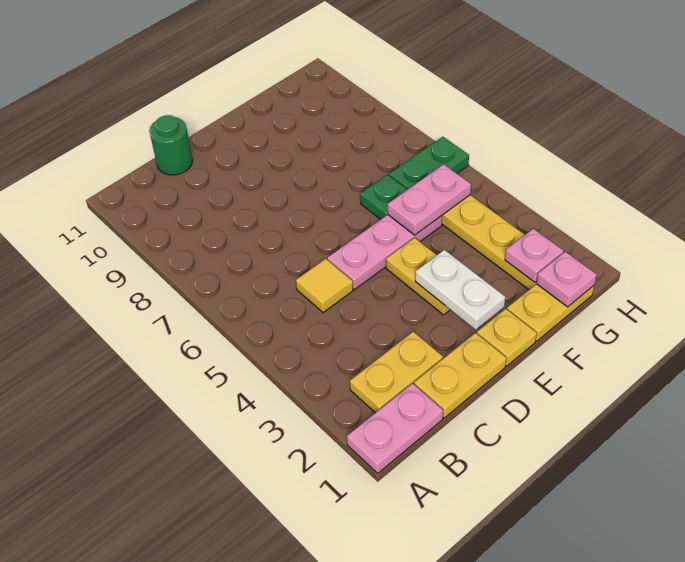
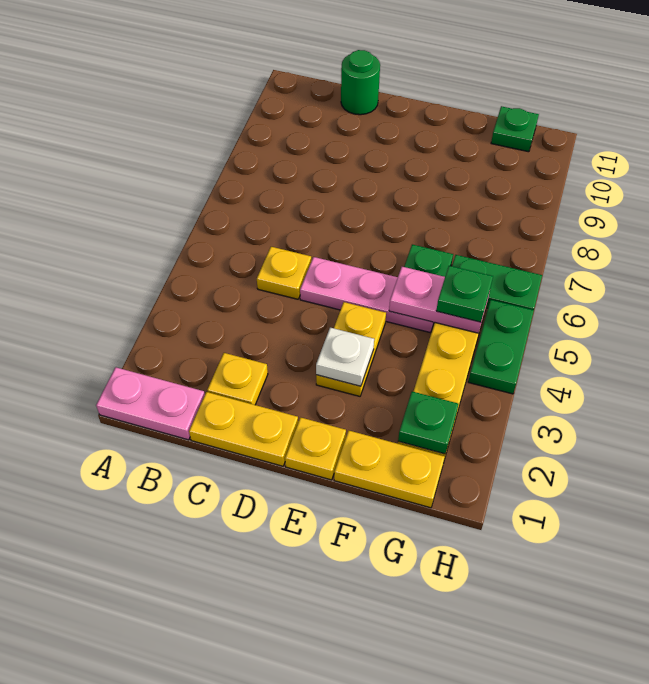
yellow 1x2 plate [350,332,443,413] -> yellow 1x1 plate [207,353,268,405]
yellow 1x1 tile [296,259,353,313] -> yellow 1x1 plate [257,247,311,299]
white 1x2 plate [415,250,505,330] -> white 1x1 plate [316,328,374,386]
pink 1x1 plate [536,252,597,307] -> none
pink 1x1 plate [505,229,564,282] -> green 1x1 plate [398,392,458,454]
none -> green 1x1 plate [436,266,493,322]
none -> green 1x1 plate [491,106,539,152]
none -> green 1x2 plate [468,300,534,394]

